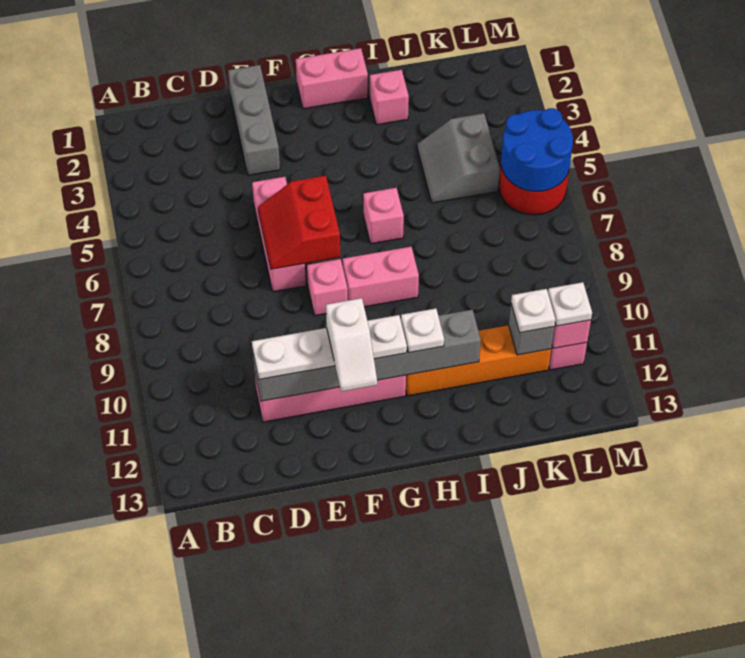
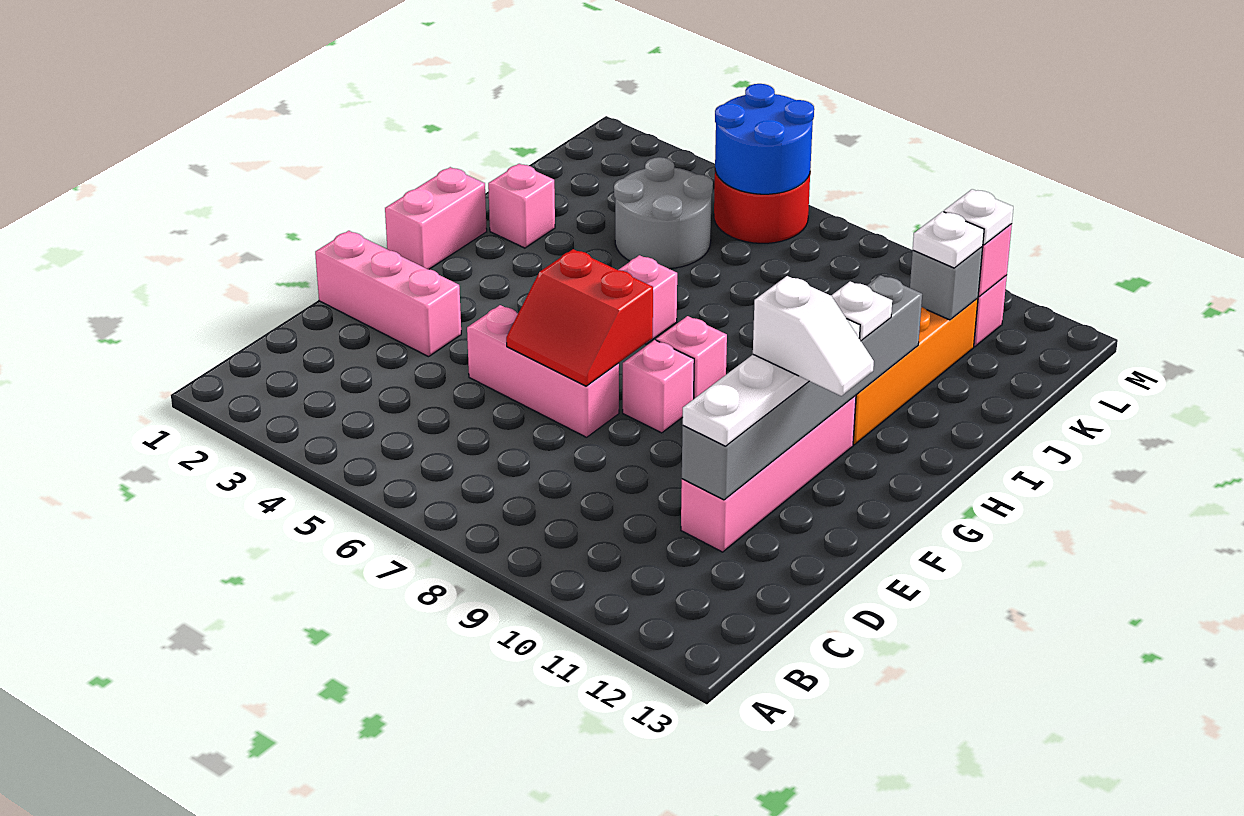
grey 1x3 brick [228,65,280,176] -> pink 1x3 brick [315,231,461,357]
pink 1x2 brick [342,247,419,307] -> pink 1x1 brick [656,316,727,399]
grey 2x2 slope [417,113,500,203] -> grey 2x2 round brick [614,157,713,269]

